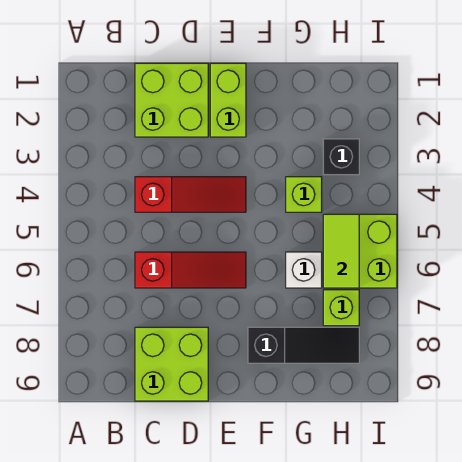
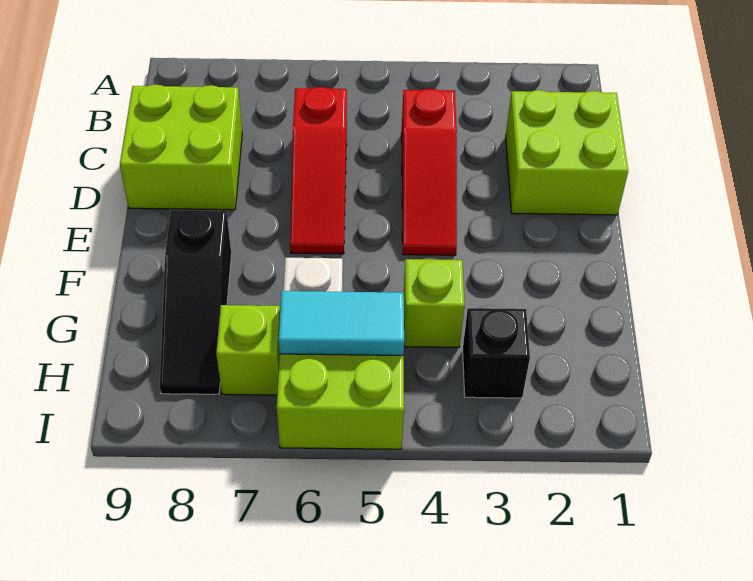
lime 1x2 brick [210,63,246,137] -> none
lime 1x2 tile [323,214,359,288] -> cyan 1x2 tile [279,291,404,355]

